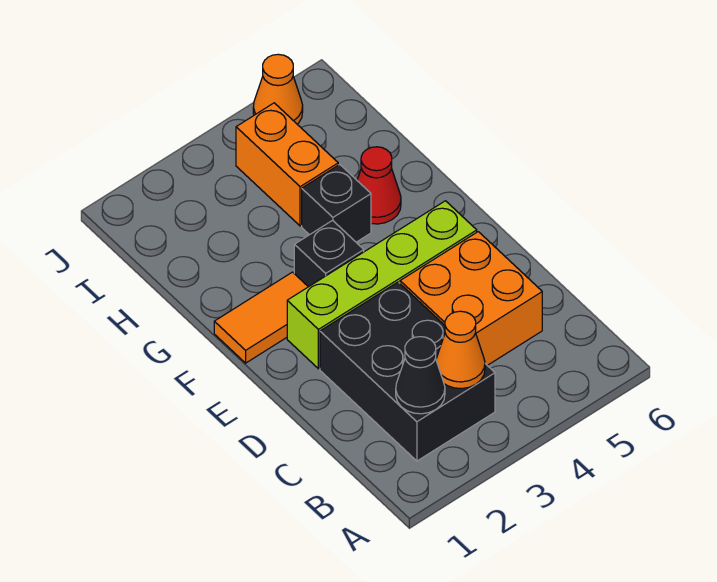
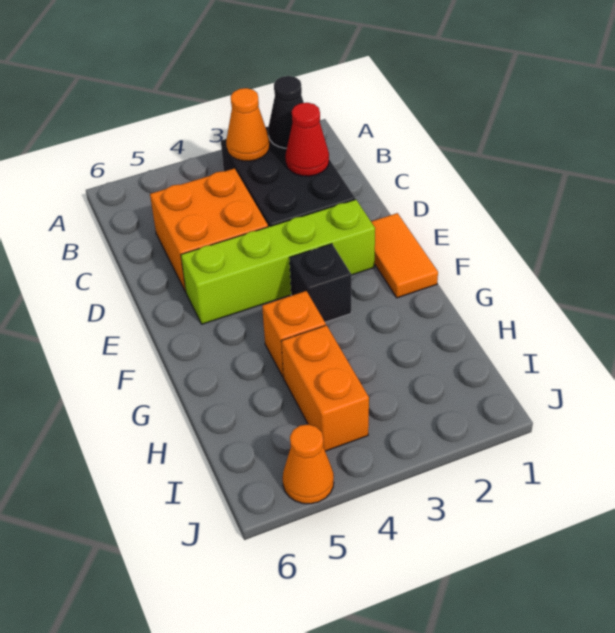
orange 1x2 tile [214,272,308,363] -> orange 1x2 tile turned to [371,213,438,298]
black 1x1 brick [302,165,371,242] -> orange 1x1 brick [262,291,326,377]
red 1x1 cone [357,147,401,224] -> red 1x1 cone moved to [285,103,329,176]

